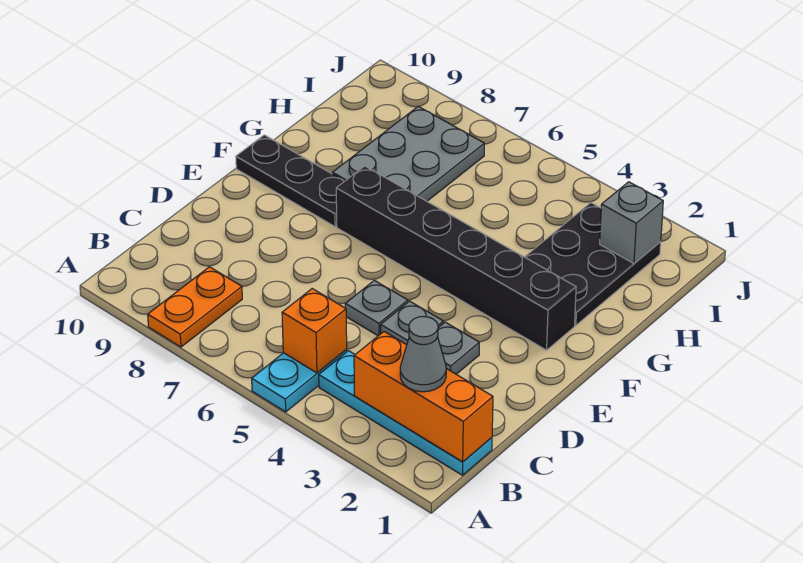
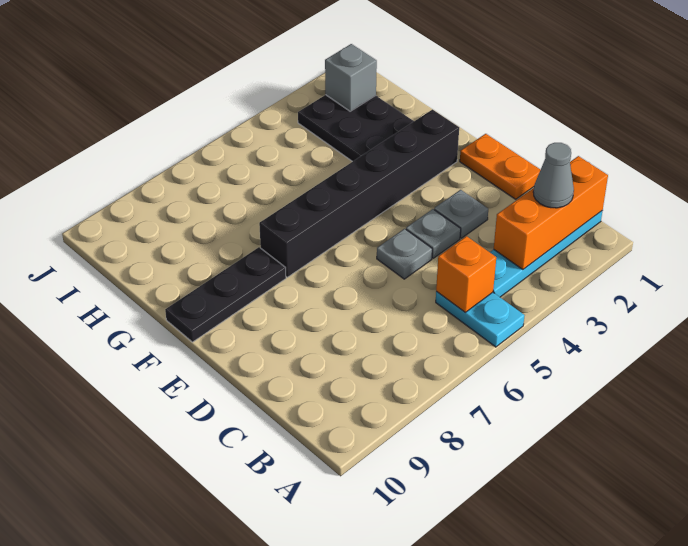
orange 1x2 plate [148,267,242,347] -> orange 1x2 plate moved to [460,134,540,199]
grey 2x3 plate [332,106,484,201] -> none

